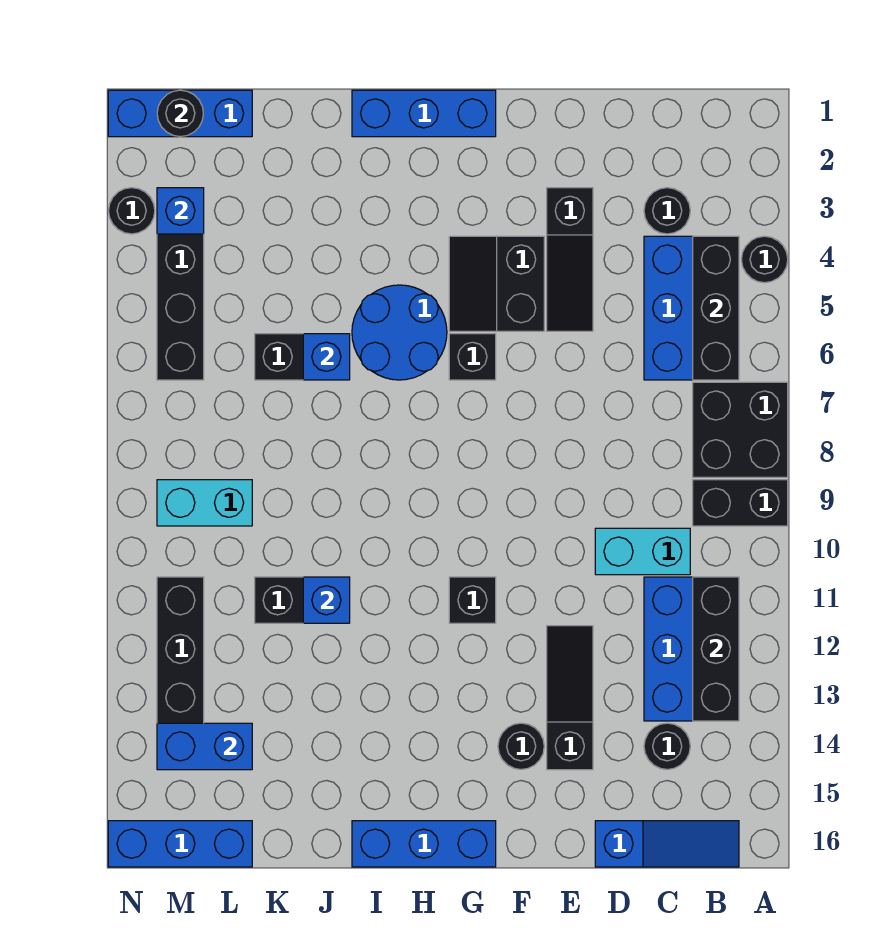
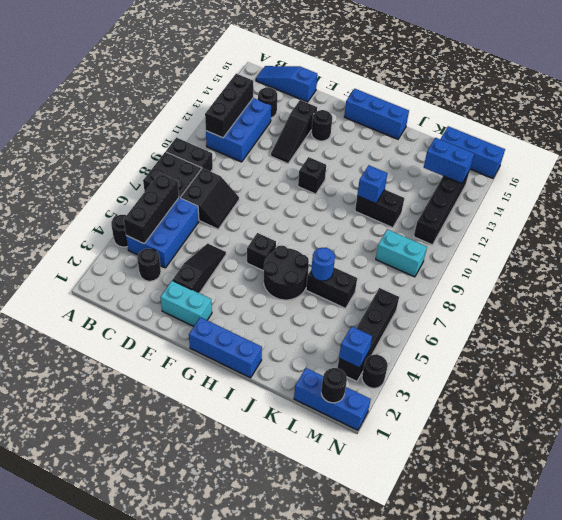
cyan 1x2 brick [595,528,690,575] -> cyan 1x2 brick moved to [160,280,212,326]
black 2x2 slope [449,236,544,331] -> black 2x2 slope moved to [181,168,239,229]
blue 2x2 round brick [352,285,447,380] -> black 2x2 round brick [264,245,309,300]
blue 1x1 brick [303,334,350,380] -> blue 1x1 round brick [311,248,335,281]

